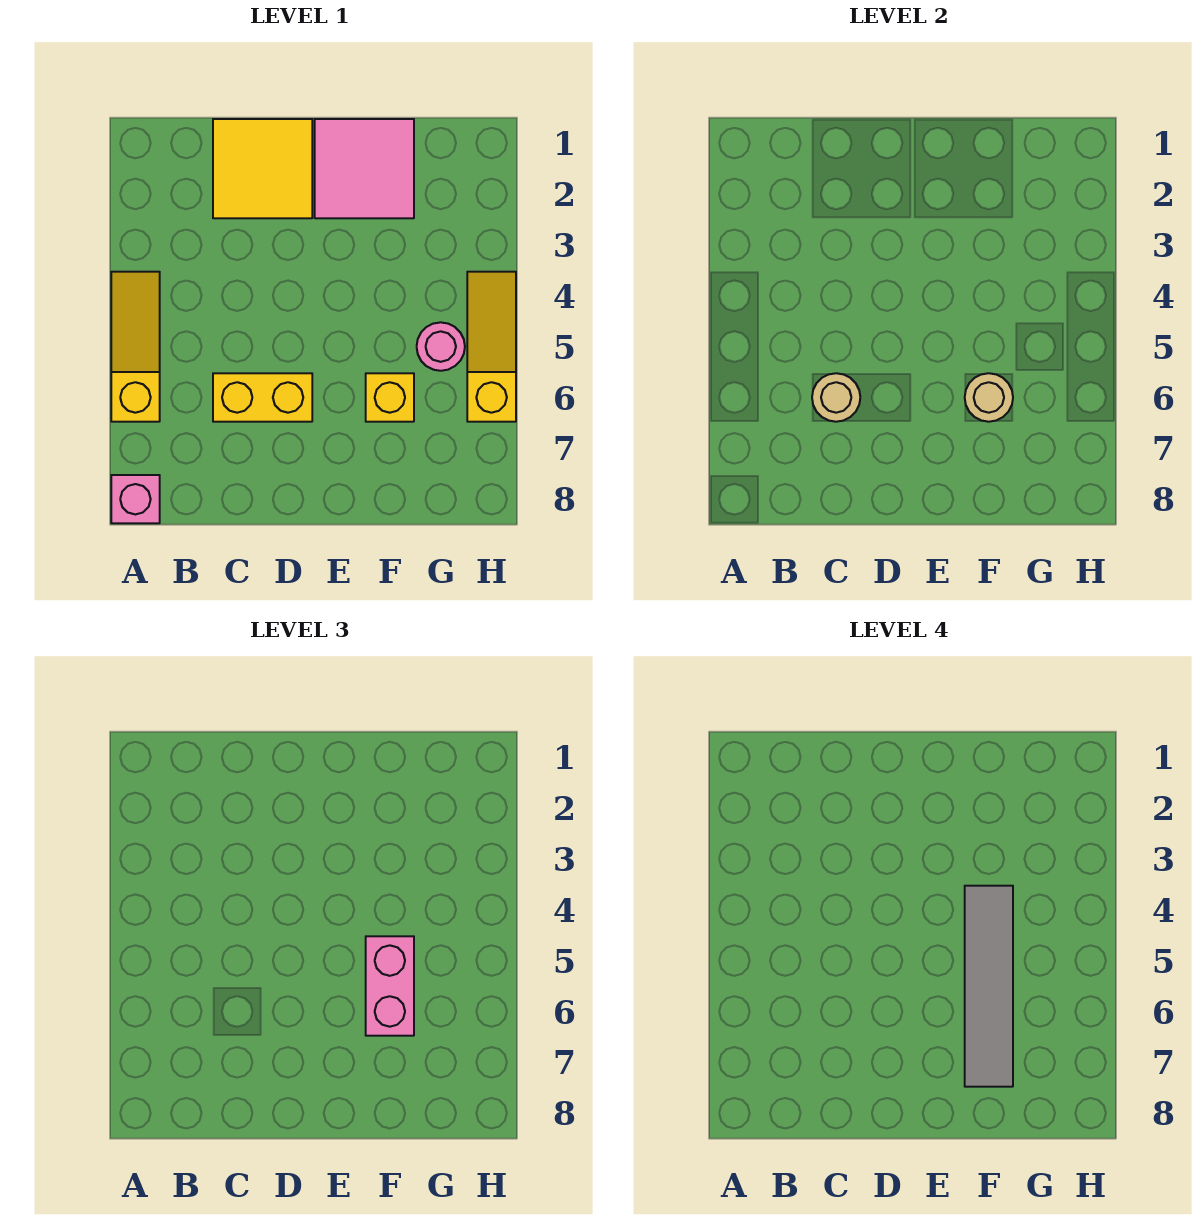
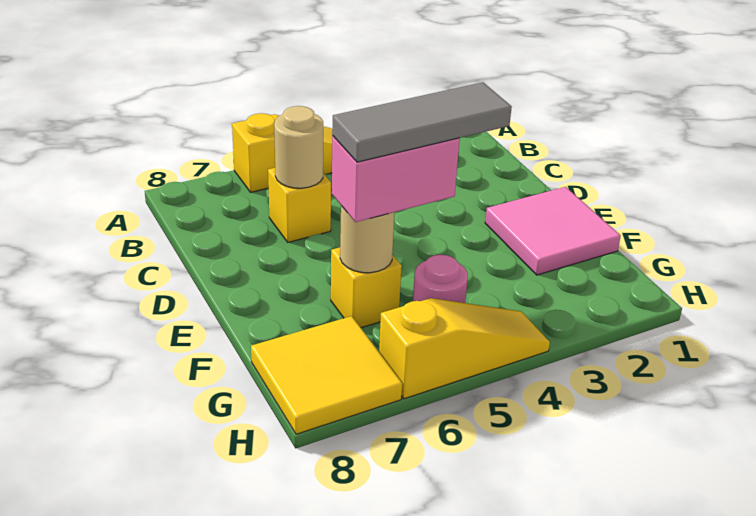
pink 1x1 brick [111,475,160,523] -> none
yellow 2x2 tile [213,119,312,218] -> yellow 2x2 tile moved to [251,316,402,434]
yellow 1x2 brick [213,373,312,422] -> yellow 1x1 brick [268,168,331,242]
grey 1x4 tile [965,886,1013,1087] -> grey 1x3 tile [332,82,512,162]

